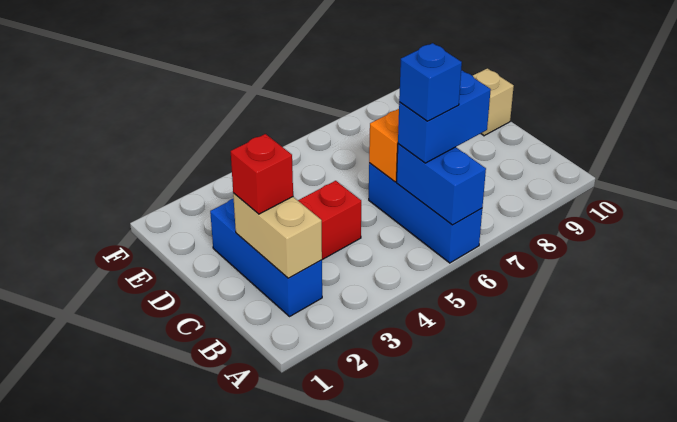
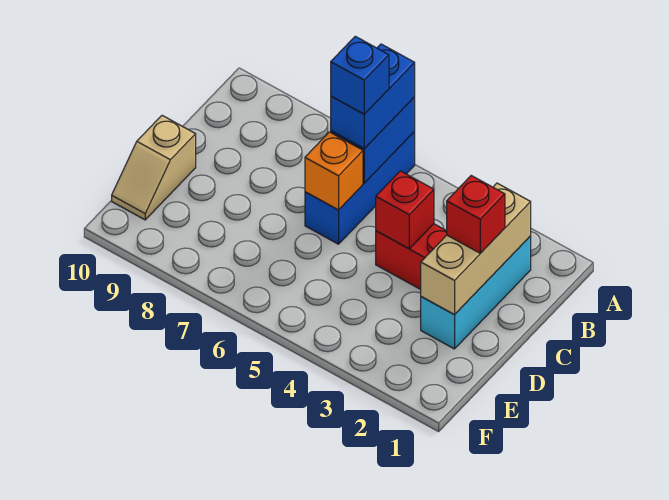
blue 1x3 brick [210,198,322,316] -> cyan 1x3 brick [421,236,531,349]
tan 1x2 brick [233,193,322,278] -> tan 1x3 brick [421,183,531,314]
blue 1x2 brick [398,71,491,163] -> blue 1x2 brick turned to [331,44,415,149]
none -> red 1x1 brick [376,171,434,249]

